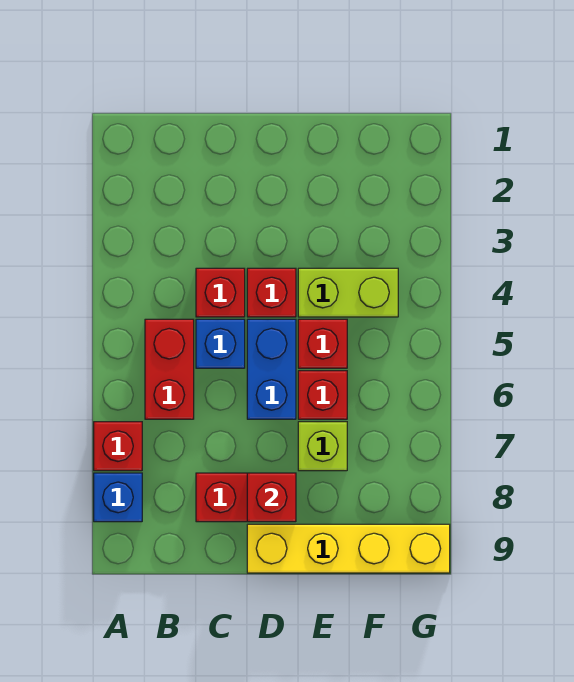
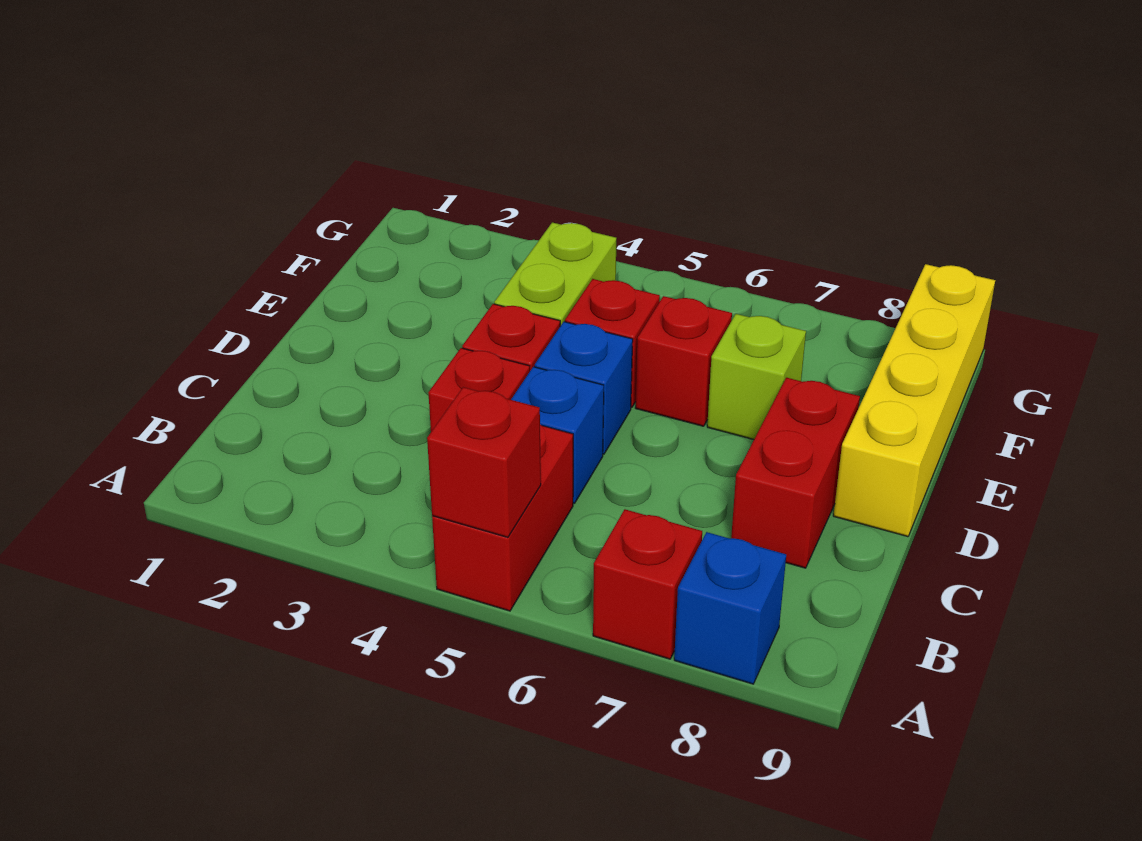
red 1x2 brick [145,319,194,419] -> red 1x2 brick turned to [432,425,573,611]
blue 1x2 brick [247,319,296,419] -> blue 1x1 brick [535,322,633,454]
red 1x1 brick [247,473,296,522] -> red 1x1 brick moved to [427,387,541,537]

